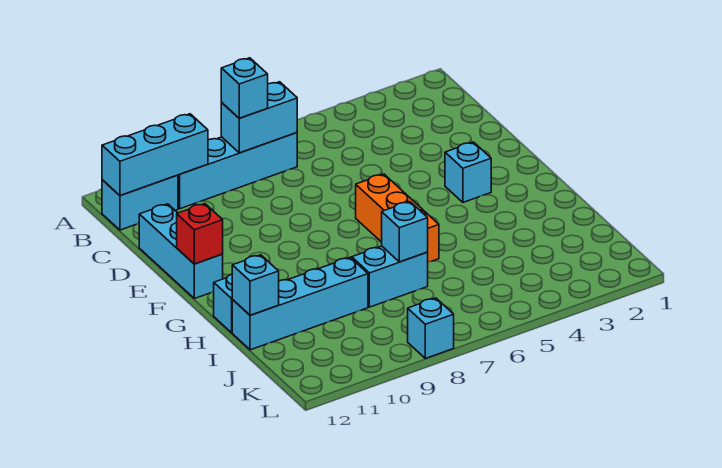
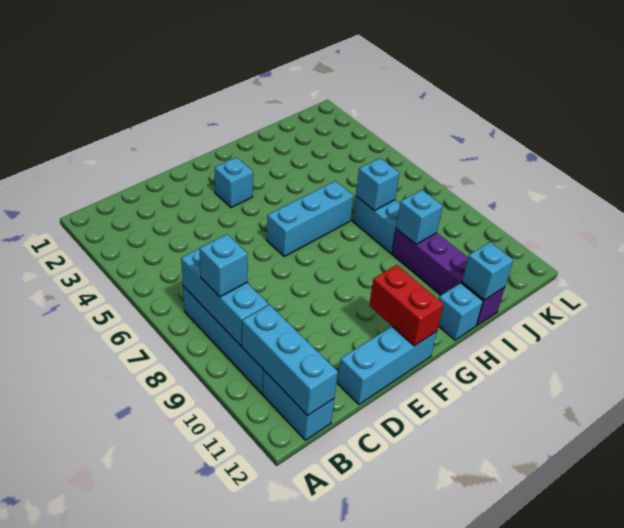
cyan 1x2 brick [221,82,297,153] -> cyan 1x3 brick [181,249,268,346]
orange 1x3 brick [356,174,439,262] -> cyan 1x3 brick [267,181,354,256]
red 1x1 brick [177,204,223,264] -> red 1x2 brick [369,265,444,346]
cyan 1x4 brick [232,257,368,350] -> purple 1x4 brick [392,229,505,325]
cyan 1x1 brick [408,298,454,358] -> cyan 1x1 brick moved to [396,190,443,244]

